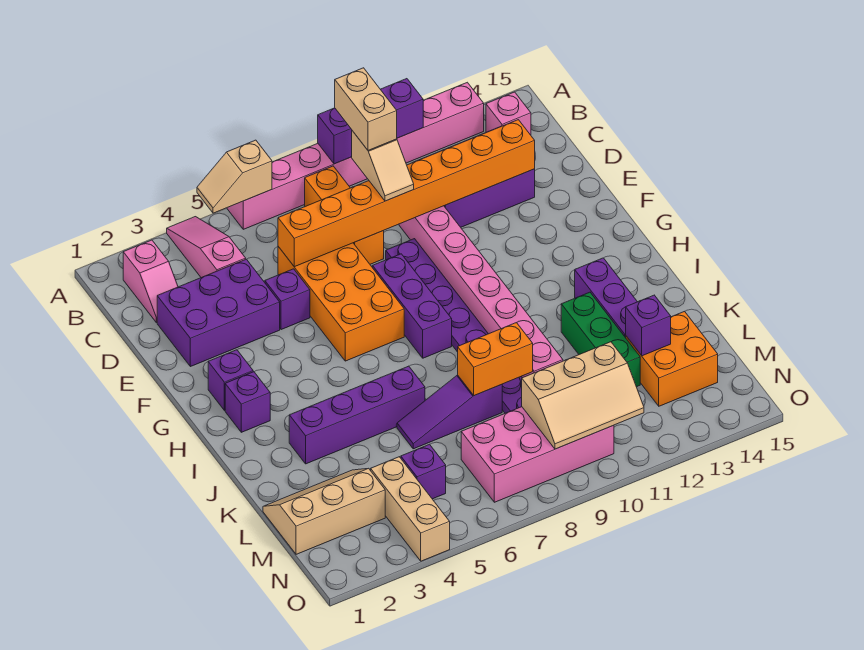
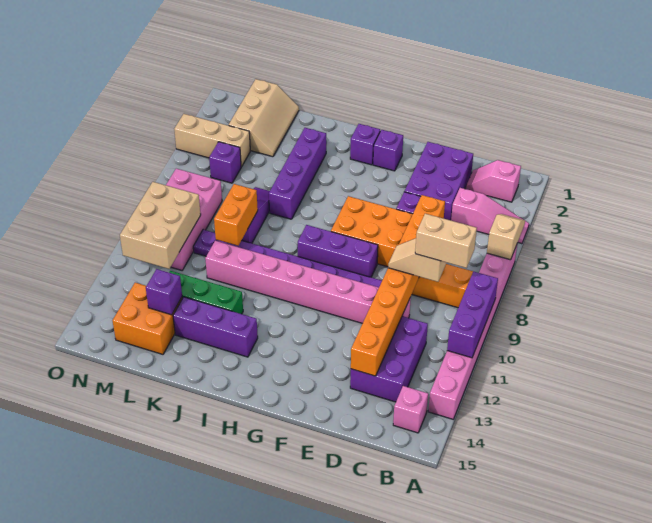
tan 2x3 slope [522,342,644,449] -> tan 2x3 brick [120,182,201,269]

